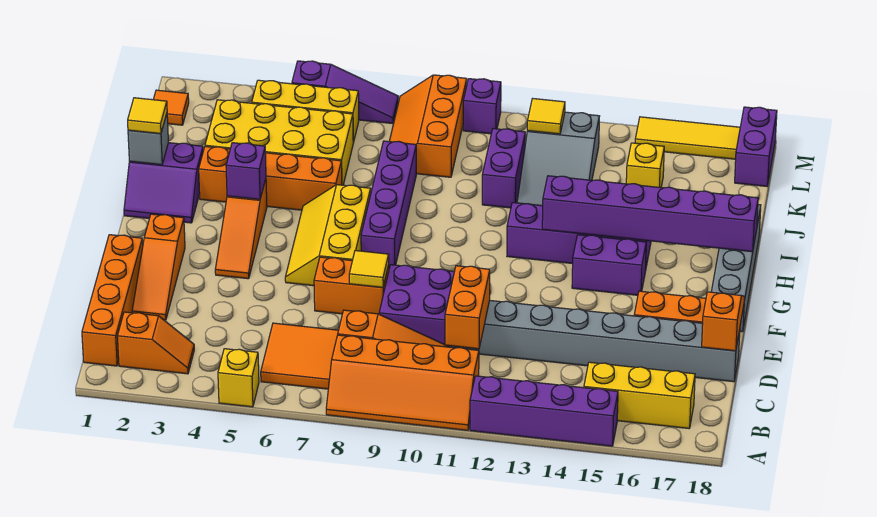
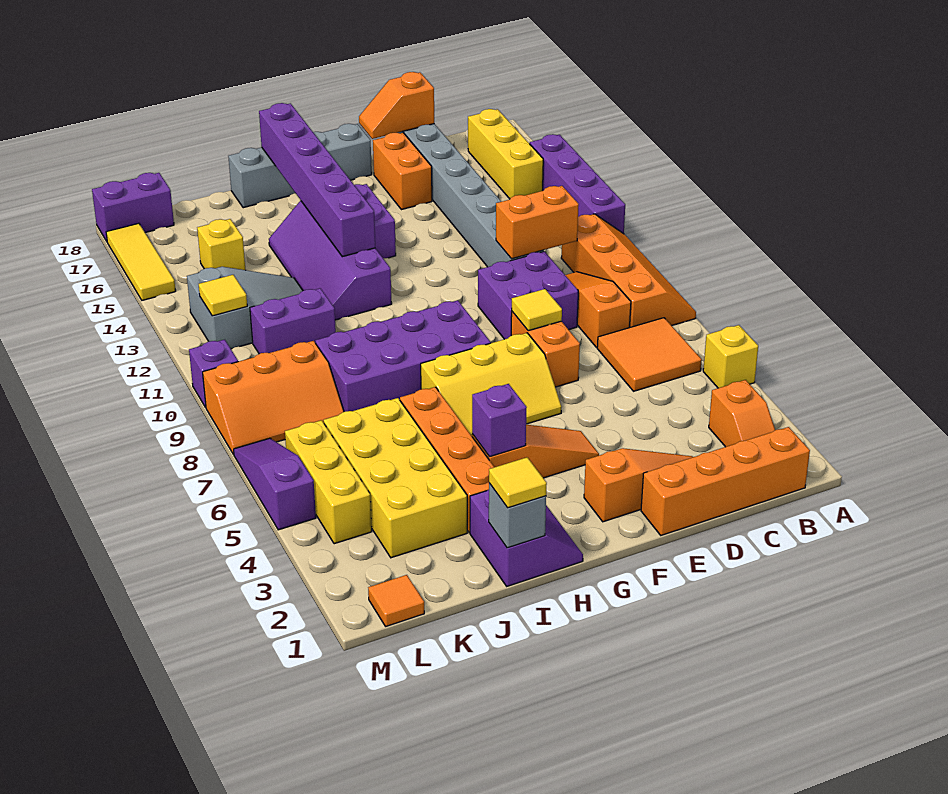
orange 1x2 slope [117,312,194,374] -> orange 1x2 slope turned to [709,380,775,447]
purple 1x4 brick [361,141,416,268] -> purple 2x4 brick [315,300,491,412]

